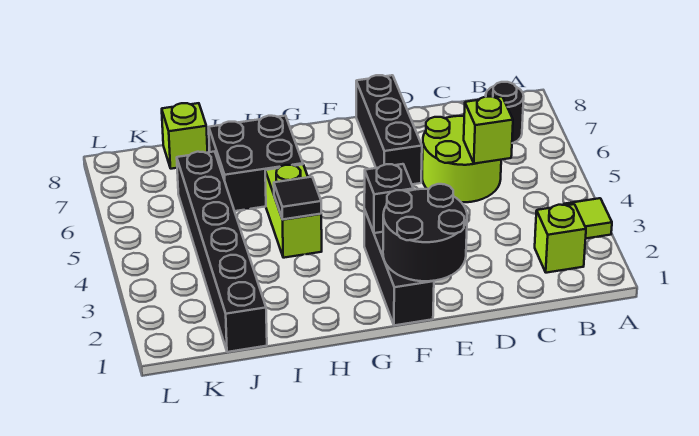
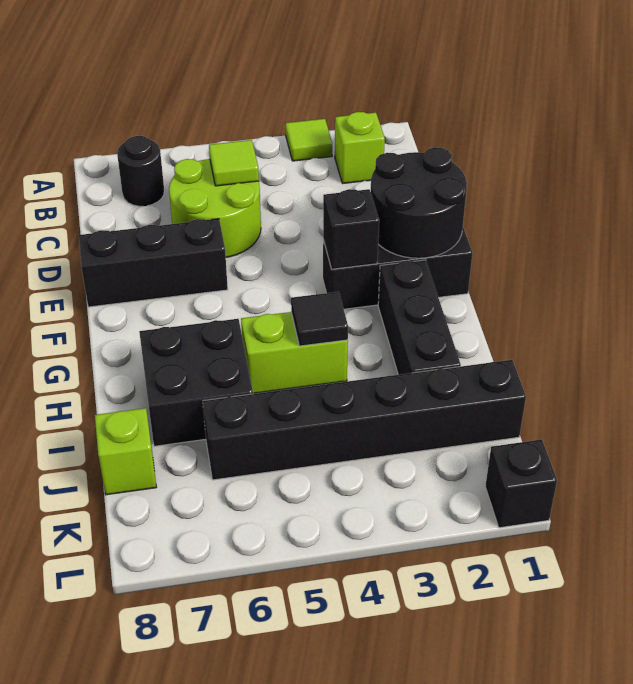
lime 1x1 brick [464,97,513,164] -> lime 1x1 tile [209,140,259,186]
none -> black 1x3 brick [378,260,461,375]
none -> black 1x1 brick [485,439,557,528]

